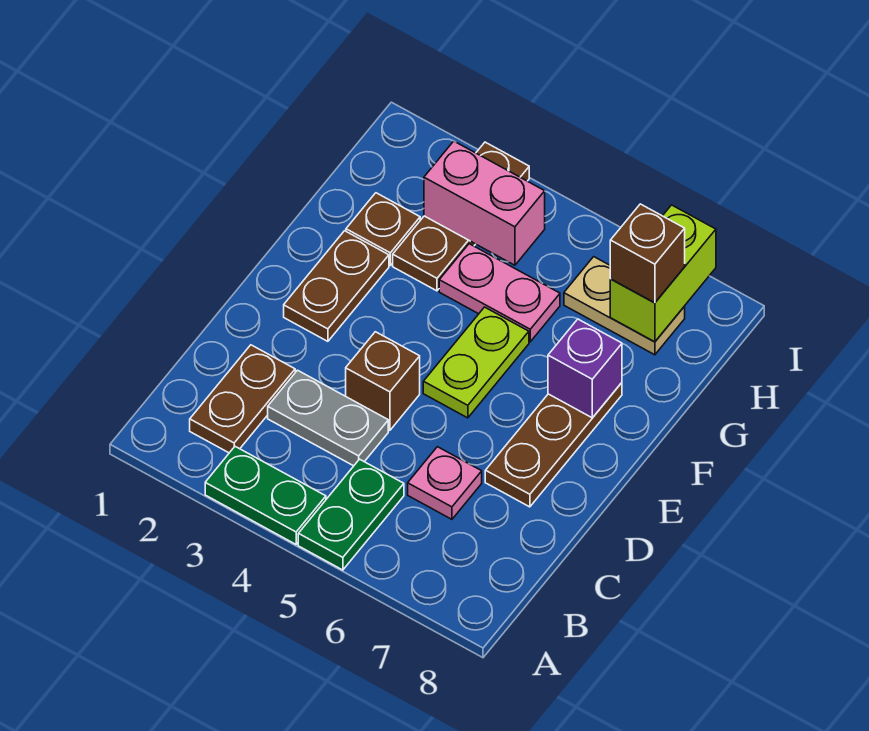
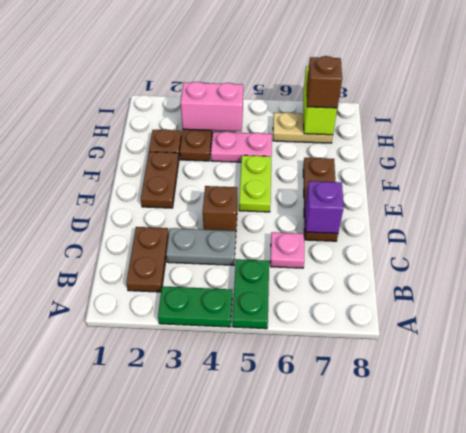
purple 1x1 brick [548,319,622,418] -> purple 1x1 brick moved to [305,181,344,233]

